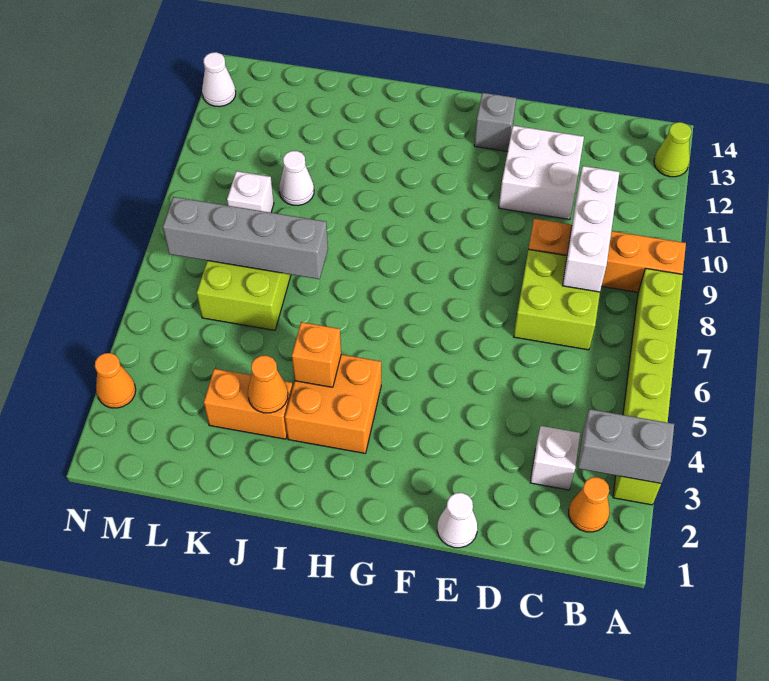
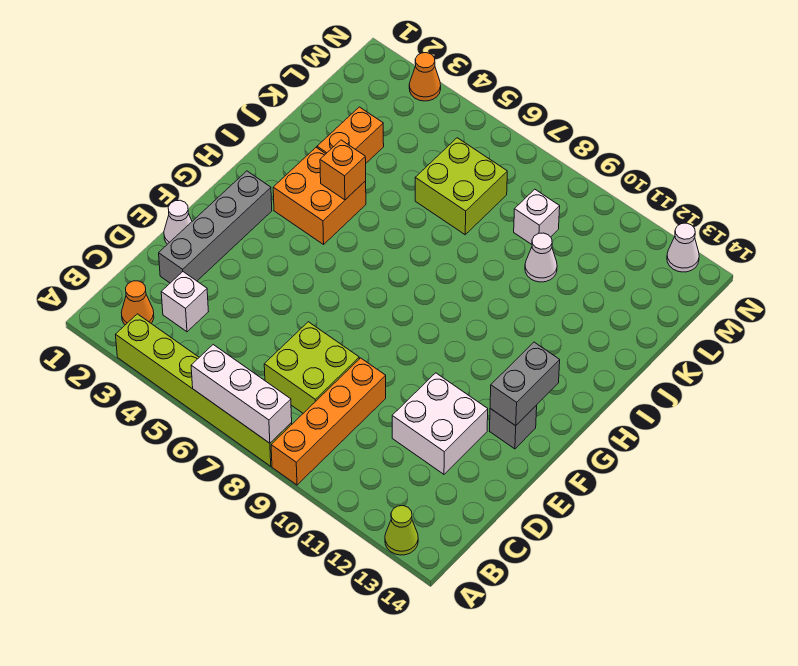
grey 1x2 brick [578,409,674,483] -> grey 1x2 brick moved to [490,342,560,426]
white 1x3 brick [562,166,619,292] -> white 1x3 brick moved to [191,345,292,443]
orange 1x1 cone [248,356,288,413] -> none
grey 1x4 brick [163,197,328,279] -> grey 1x4 brick moved to [159,171,272,283]

